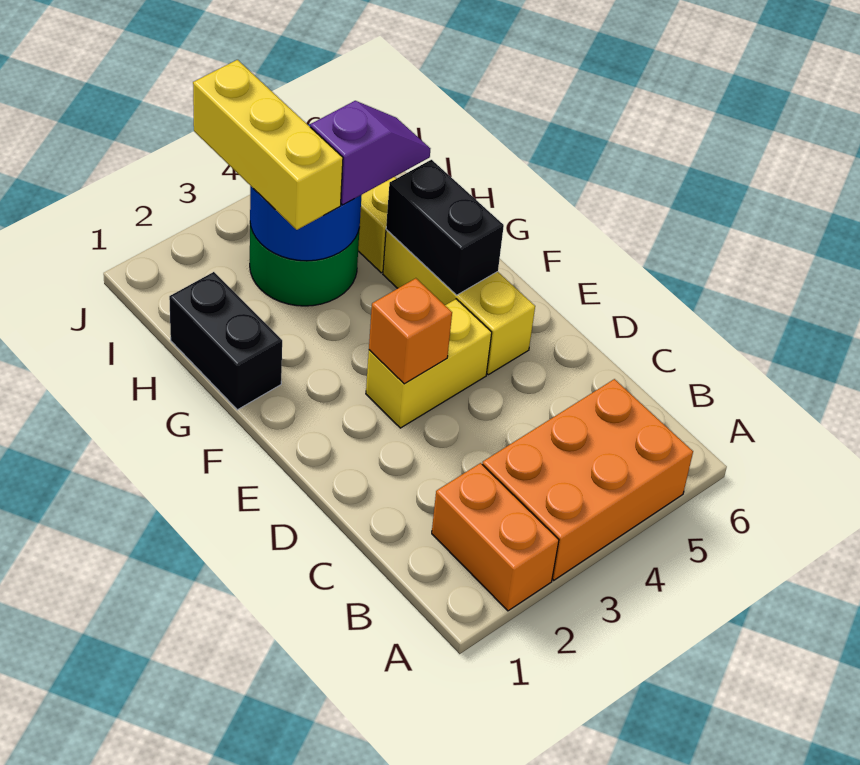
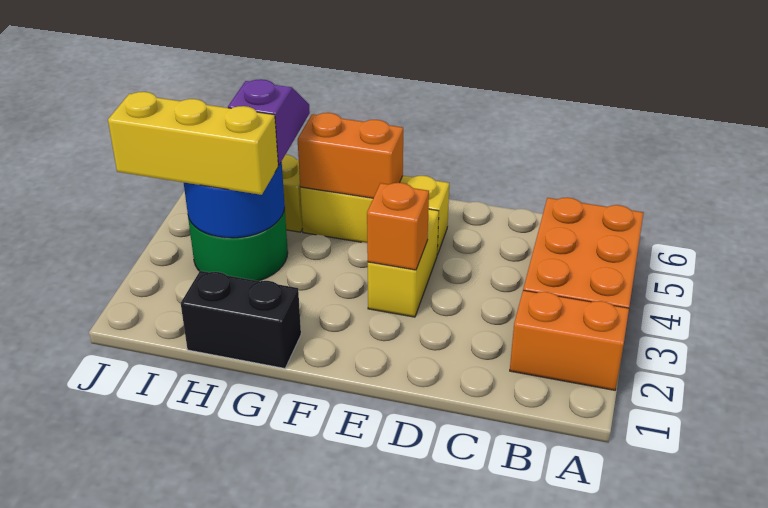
black 1x2 brick [386,160,504,295] -> orange 1x2 brick [298,113,403,198]

